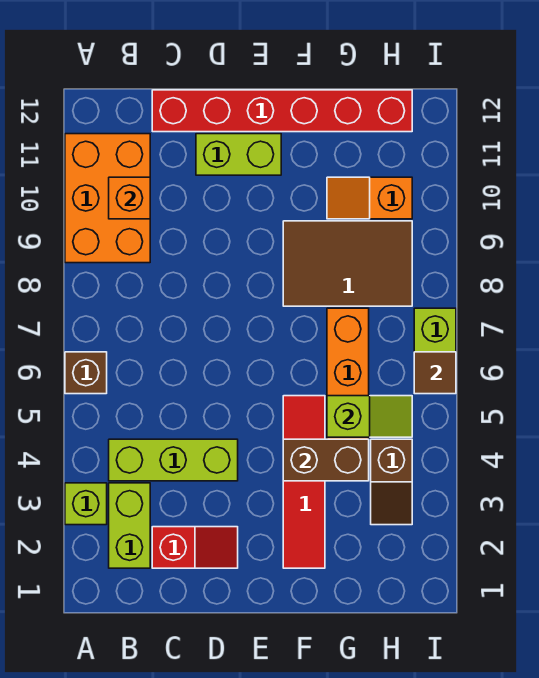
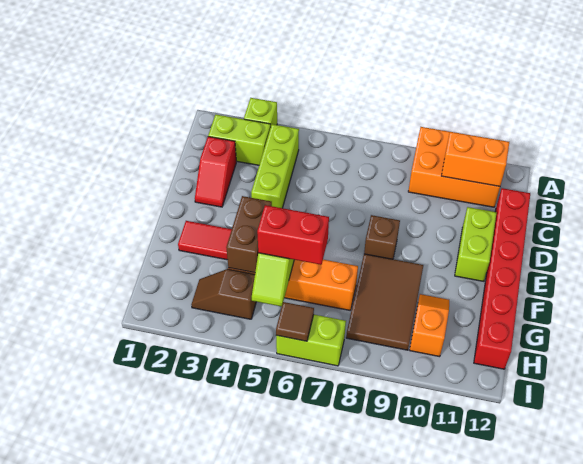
brown 1x1 brick [65,352,107,394] -> brown 1x1 brick moved to [364,215,400,259]
orange 1x1 brick [109,177,150,219] -> orange 1x2 brick [442,132,509,186]
none -> red 1x2 brick [257,205,329,265]

